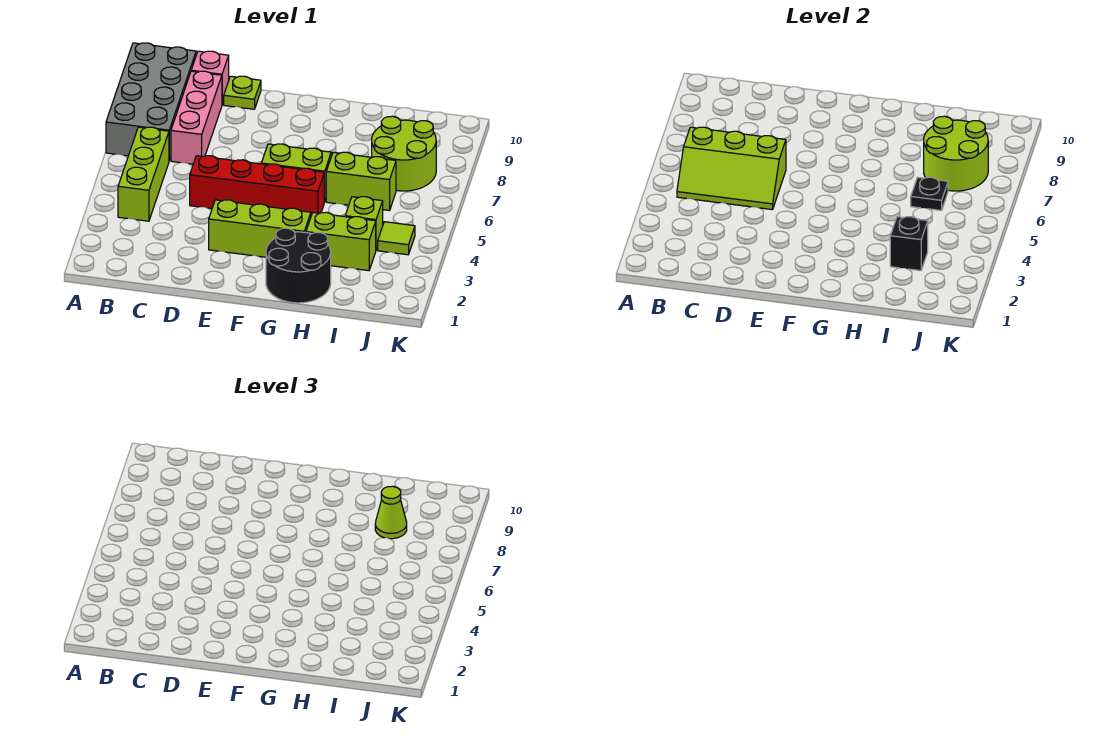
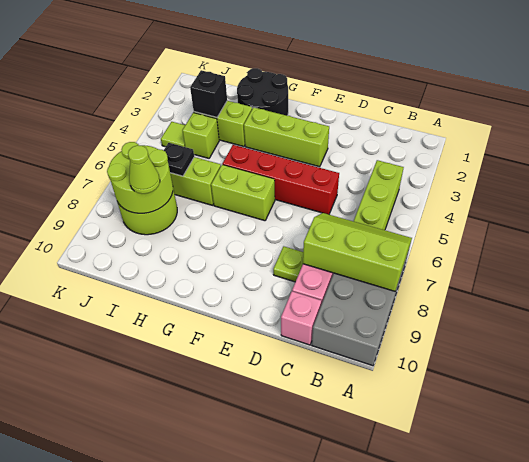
lime 2x3 slope [677,127,786,210] -> lime 2x3 slope moved to [303,213,412,291]
lime 1x1 plate [224,76,261,109] -> lime 1x1 plate moved to [273,246,303,282]

